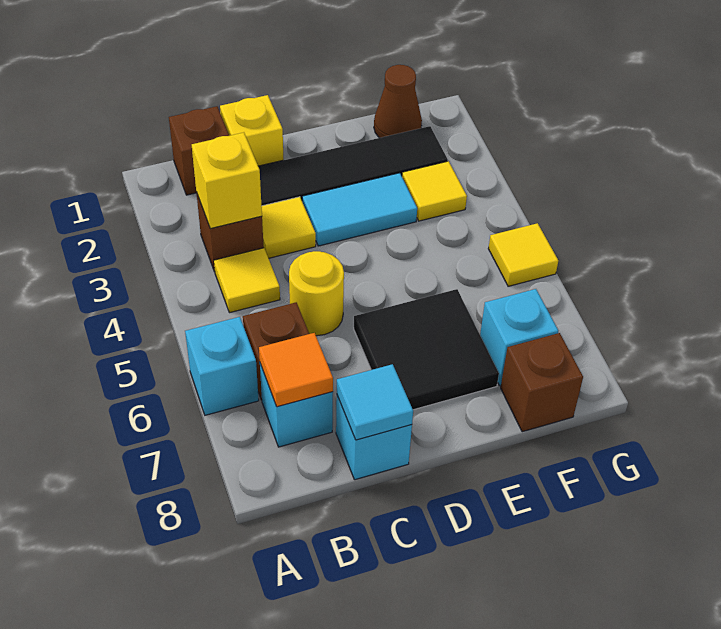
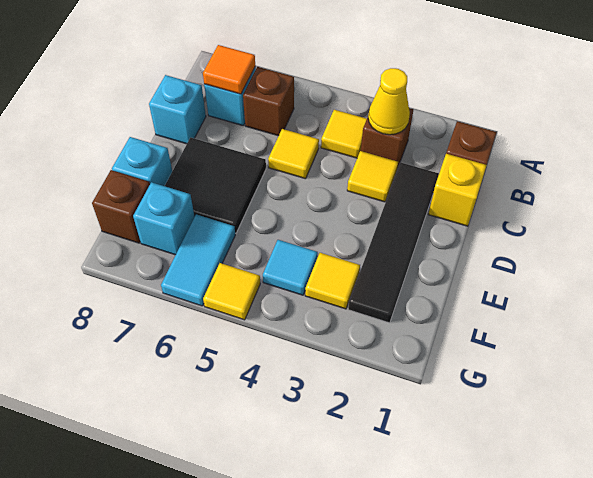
cyan 1x1 brick [185,317,259,415] -> cyan 1x1 brick moved to [112,137,172,186]
yellow 1x1 brick [192,132,262,228] -> yellow 1x1 cone [368,68,410,135]
yellow 1x1 round brick [289,251,344,336] -> yellow 1x1 tile [268,129,319,179]
cyan 1x1 tile [337,364,413,440] -> cyan 1x1 tile moved to [263,240,318,295]
cyan 1x2 tile [302,173,417,246] -> cyan 1x2 tile moved to [161,215,235,306]
brown 1x1 cone [374,65,422,138] -> none

